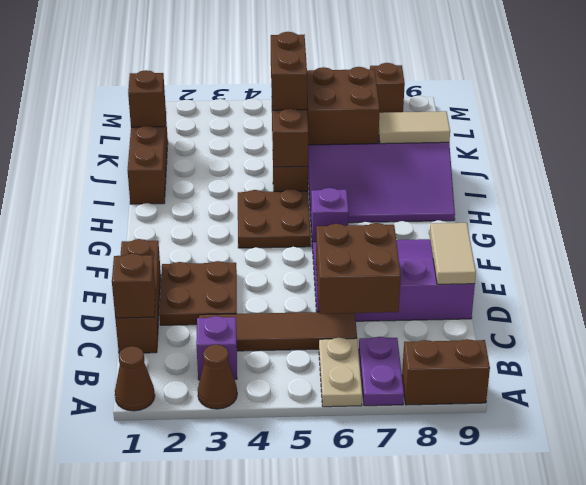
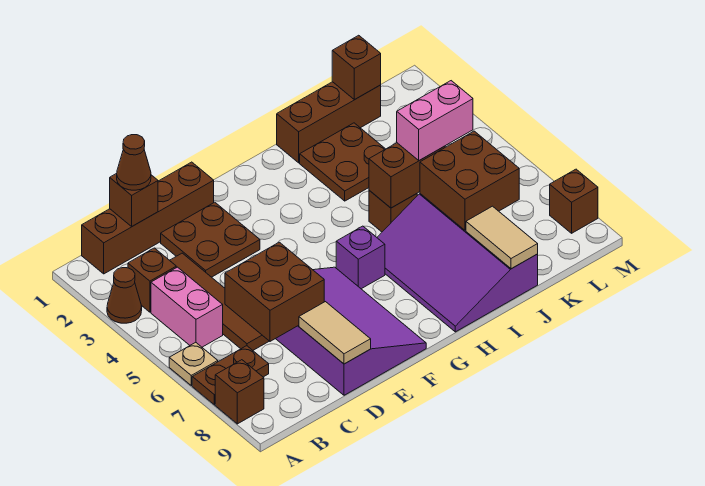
brown 1x1 cone [115,346,155,411] -> brown 1x1 cone moved to [117,135,151,190]
tan 1x2 plate [319,338,362,407] -> tan 1x1 plate [169,342,218,385]
purple 1x2 plate [359,337,404,406] -> brown 1x2 plate [192,346,269,405]
brown 1x2 brick [402,339,490,405] -> brown 1x1 brick [215,360,264,424]
purple 1x1 brick [196,316,237,380] -> brown 1x1 brick [128,248,176,312]
none -> pink 1x2 brick [151,267,223,347]
brown 1x3 brick [115,239,161,353] -> brown 1x4 brick [82,162,214,274]
tan 1x2 tile [430,223,476,284] -> tan 1x2 tile turned to [299,302,371,364]
brown 2x2 plate [238,189,311,248] -> brown 2x2 plate moved to [300,123,385,201]
brown 1x2 brick [271,32,307,110] -> pink 1x2 brick [397,81,473,160]

